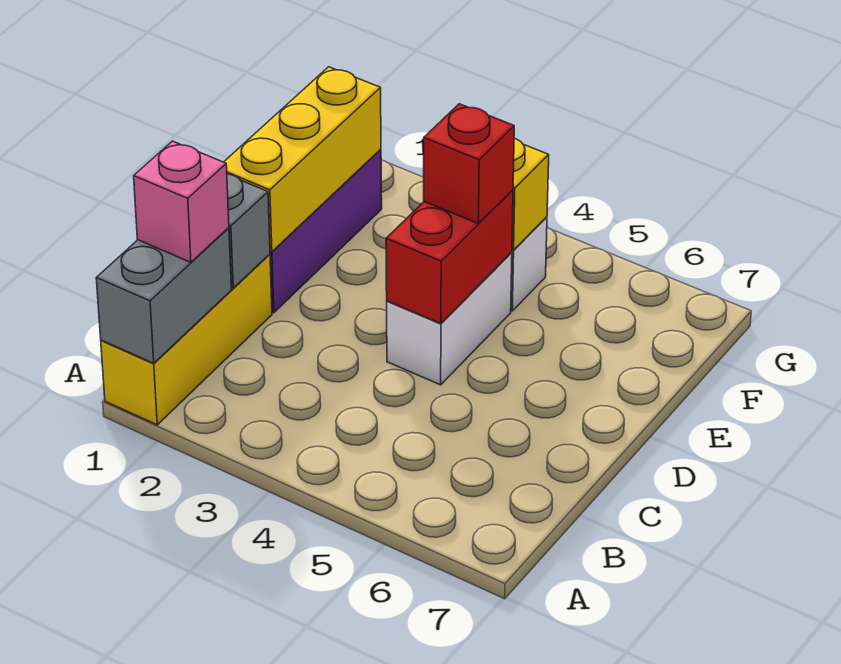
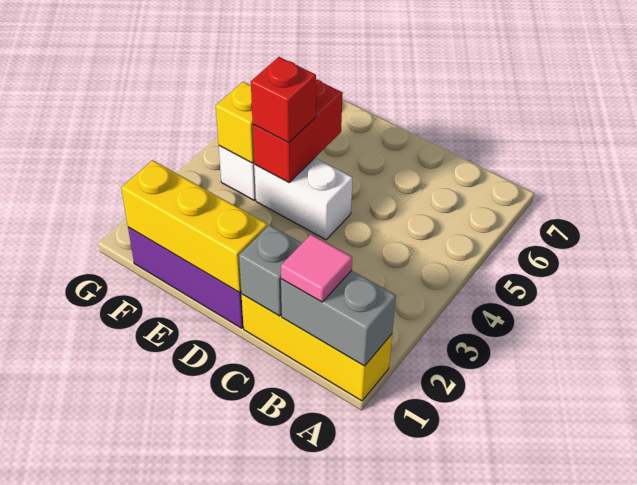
pink 1x1 brick [134,141,229,262] -> pink 1x1 tile [281,234,352,302]
red 1x2 brick [386,190,513,324] -> red 1x2 brick turned to [253,79,343,183]

